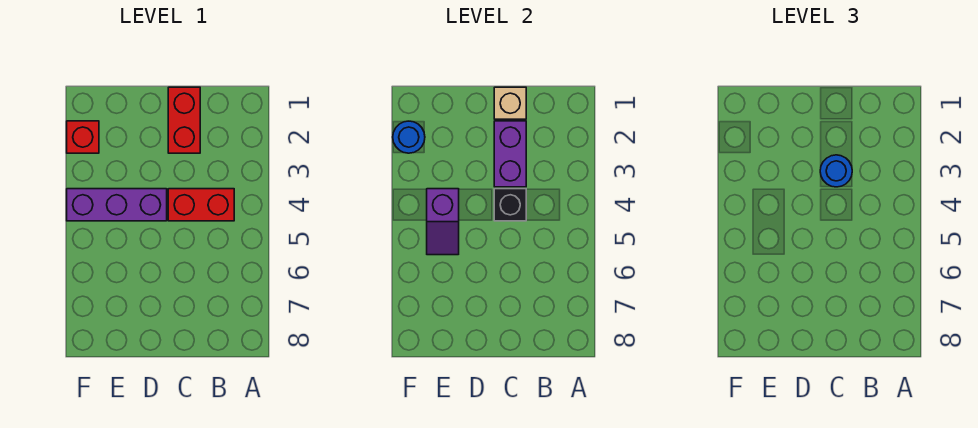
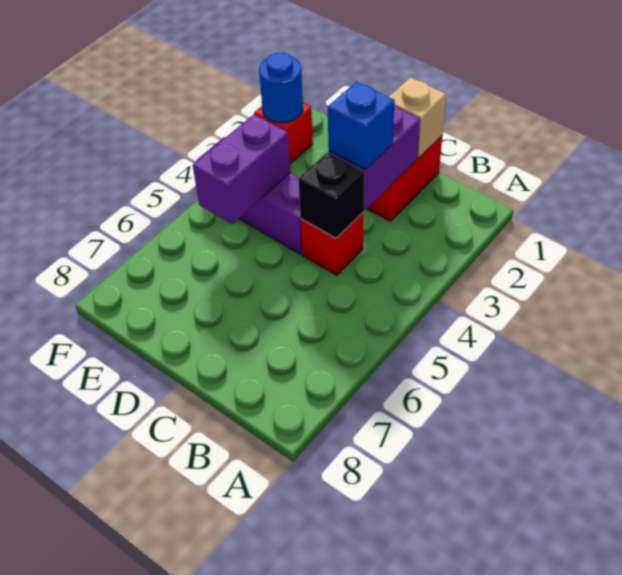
red 1x2 brick [168,189,234,221] -> red 1x1 brick [301,213,364,275]
blue 1x1 round brick [820,155,852,187] -> blue 1x1 brick [328,82,395,170]
purple 1x2 slope [427,189,459,255] -> purple 1x2 brick [193,114,291,224]

